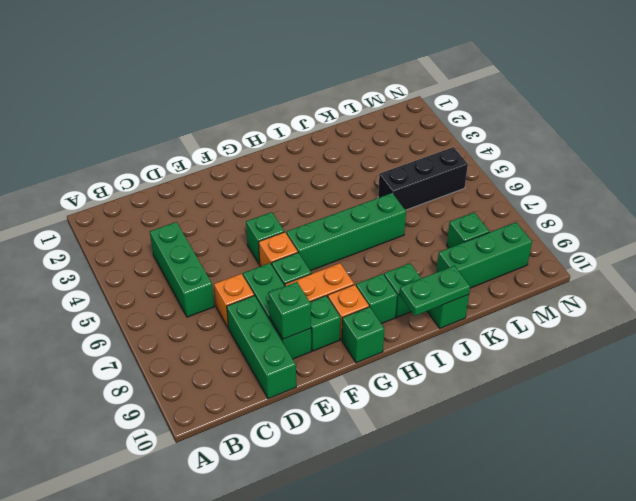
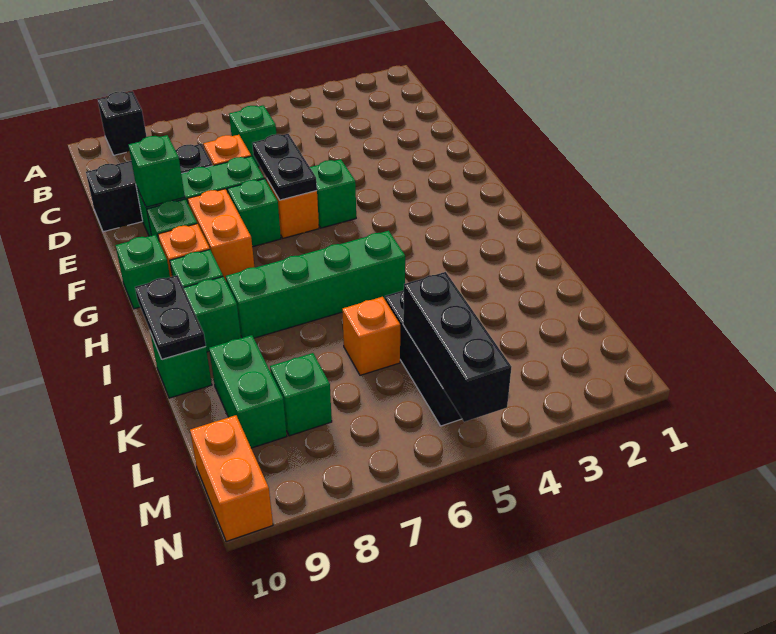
none -> black 1x1 brick [98,91,147,155]
green 1x3 brick [150,222,214,317] -> green 1x1 brick [229,105,276,167]
green 1x3 brick [227,296,296,399] -> black 1x3 brick [86,144,213,232]
none -> black 1x2 plate [252,134,317,200]
green 1x4 brick [286,193,406,271] -> green 1x4 brick turned to [226,231,405,338]
green 1x2 plate [400,266,470,316] -> black 1x2 plate [135,275,206,359]
none -> orange 1x1 brick [342,297,400,375]
green 1x3 brick [436,222,532,288] -> green 1x2 brick [209,335,287,448]
none -> black 1x3 brick [403,272,511,422]
none -> orange 1x2 brick [190,415,273,542]

